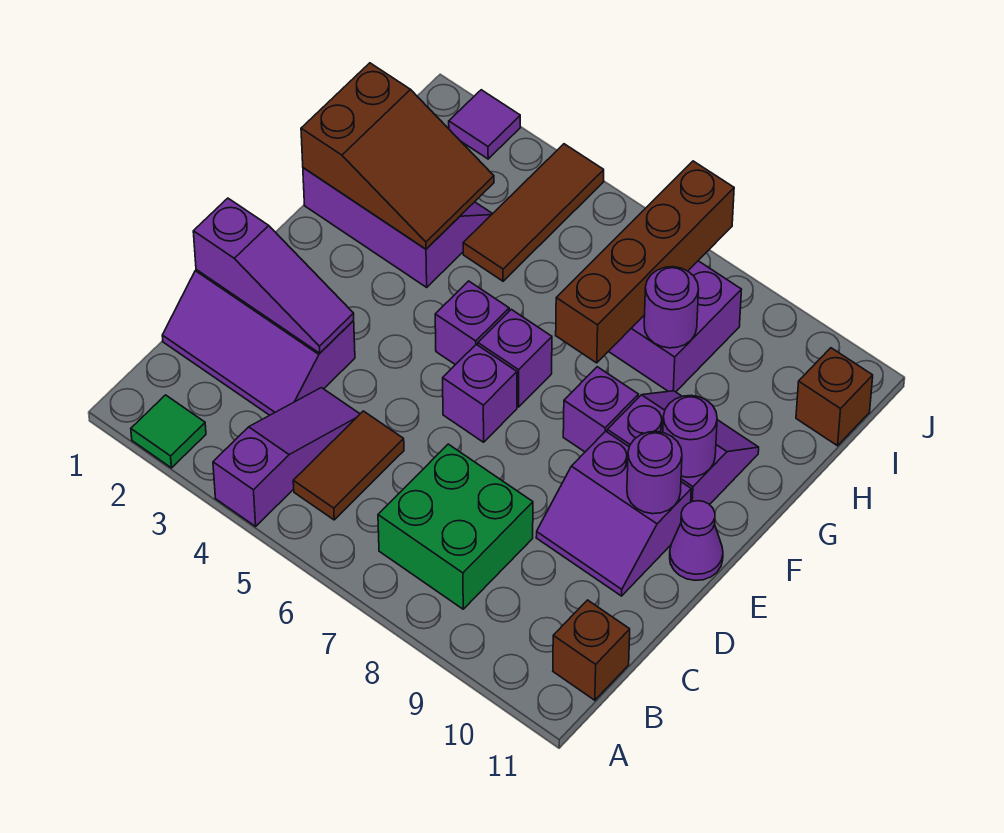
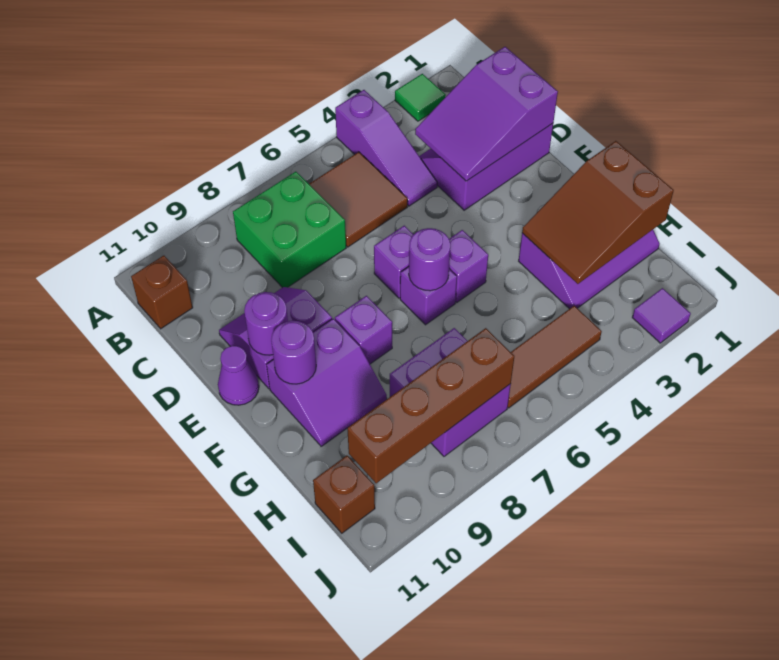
brown 1x2 tile [293,411,404,520] -> brown 2x2 tile [309,152,408,247]
purple 1x3 slope [193,198,354,353] -> purple 2x3 slope [415,47,558,181]
brown 1x4 brick [556,161,734,363] -> brown 1x4 brick turned to [347,328,514,483]
brown 1x3 tile [463,144,604,281] -> brown 1x3 tile turned to [508,306,602,408]
purple 1x1 round brick [644,267,699,348] -> purple 1x1 round brick moved to [409,228,450,291]

